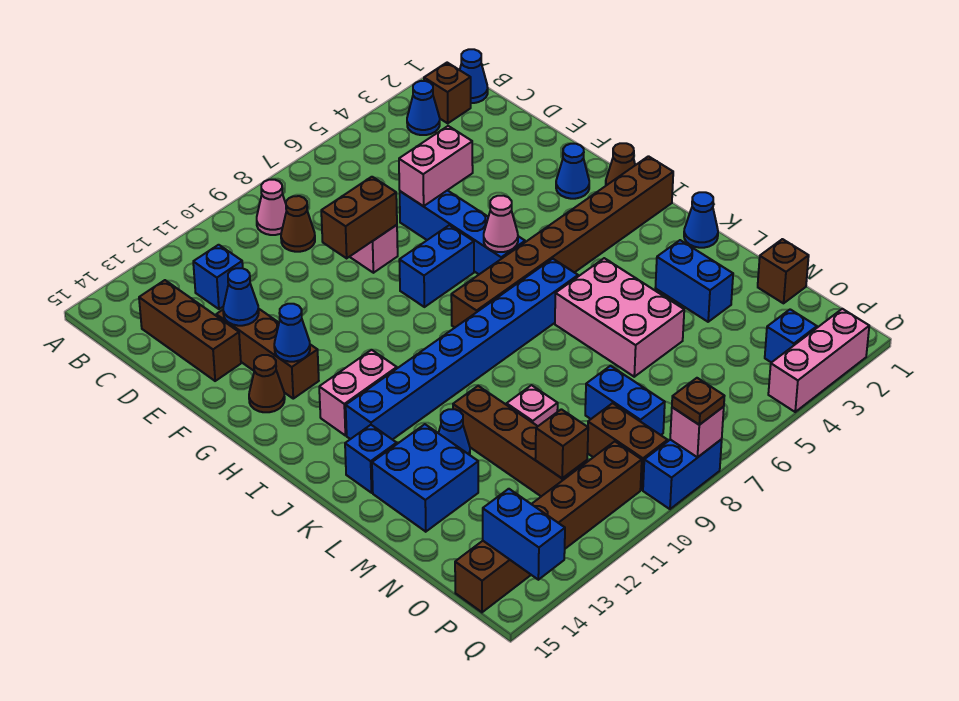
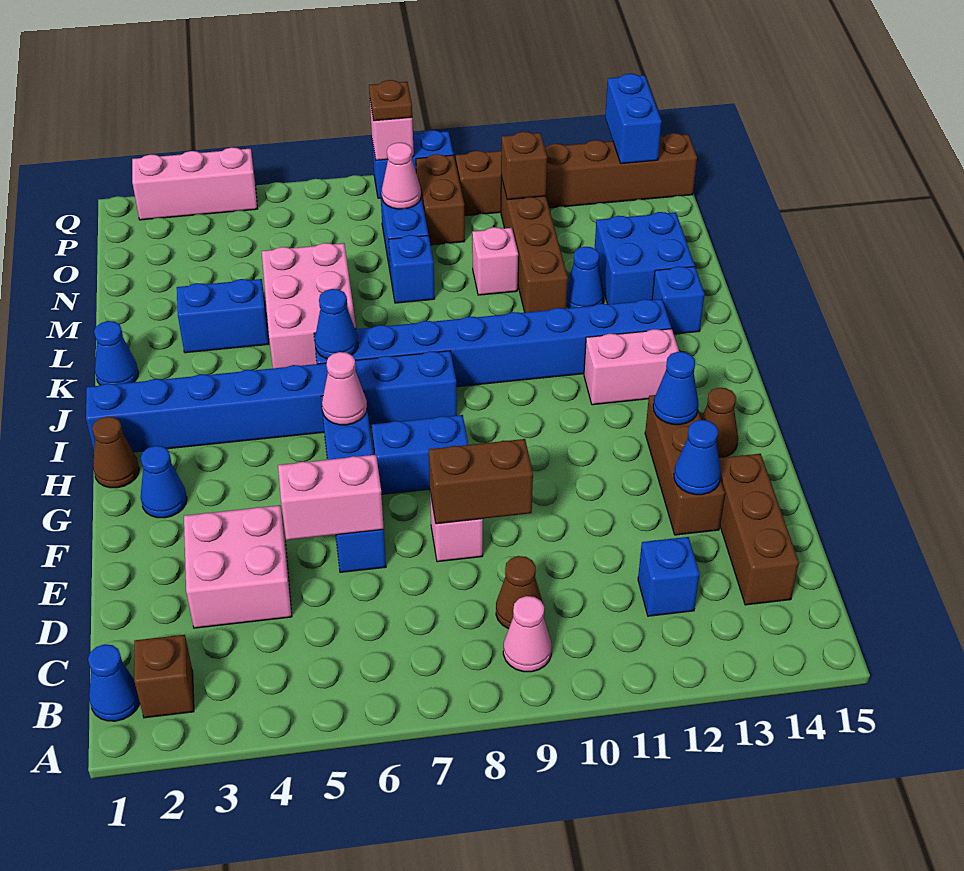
blue 1x1 cone [407,81,440,135] -> blue 1x1 cone moved to [315,289,358,359]
none -> pink 2x2 brick [184,505,292,628]
brown 1x8 brick [451,156,673,327] -> blue 1x8 brick [86,351,457,452]
blue 1x2 brick [655,240,733,322] -> blue 1x2 brick turned to [177,279,269,353]
brown 1x1 brick [758,239,809,303] -> none
none -> pink 1x1 cone [382,143,421,209]
blue 1x1 brick [765,309,817,363] -> blue 1x1 brick moved to [389,235,435,303]

